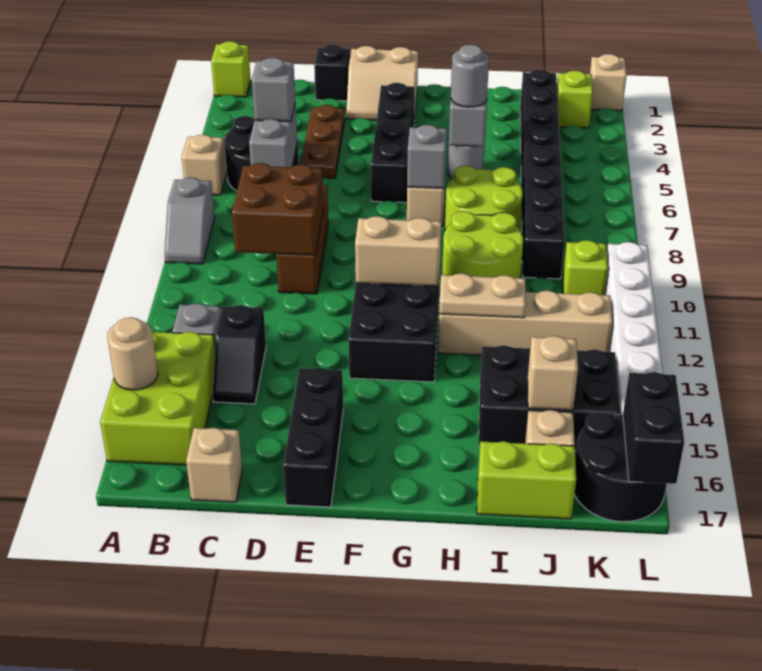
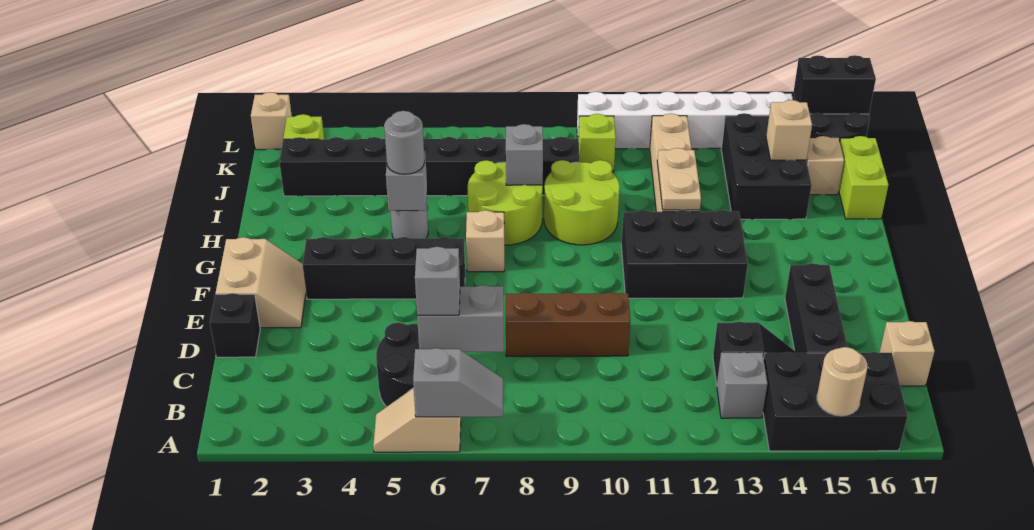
lime 1x1 brick [211,41,251,97] -> none
grey 1x2 slope [165,177,215,264] -> grey 1x2 slope moved to [413,348,503,417]
lime 2x3 brick [100,331,215,465] -> black 2x3 brick [763,352,908,451]
brown 2x2 brick [232,163,323,255] -> none
brown 1x3 plate [300,105,345,178] -> none
black 1x3 brick [283,368,343,507] -> black 1x3 brick turned to [785,263,847,353]
tan 1x2 brick [355,216,441,287] -> none
grey 1x1 brick [407,125,447,189] -> grey 1x1 brick moved to [506,124,543,185]

